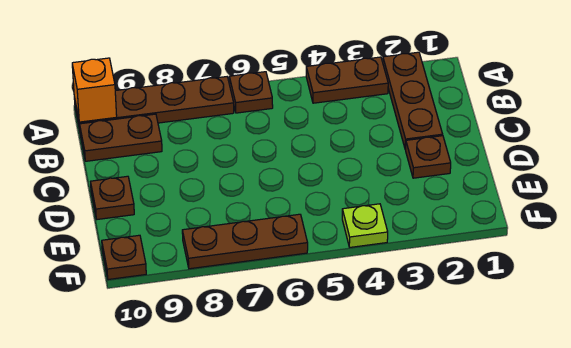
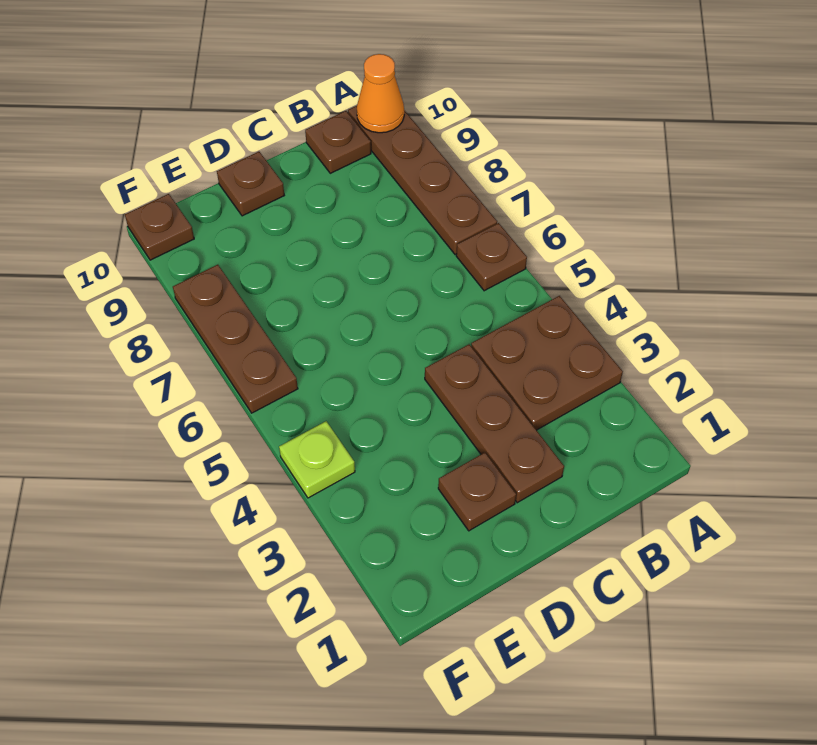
brown 1x3 plate [383,52,443,149] -> brown 1x3 plate turned to [425,344,564,503]
brown 1x2 plate [306,57,388,103] -> brown 2x2 plate [471,296,623,430]
orange 1x1 brick [72,58,117,122] -> orange 1x1 cone [357,54,404,133]
brown 1x2 plate [80,114,162,161] -> brown 1x1 plate [305,111,371,173]

